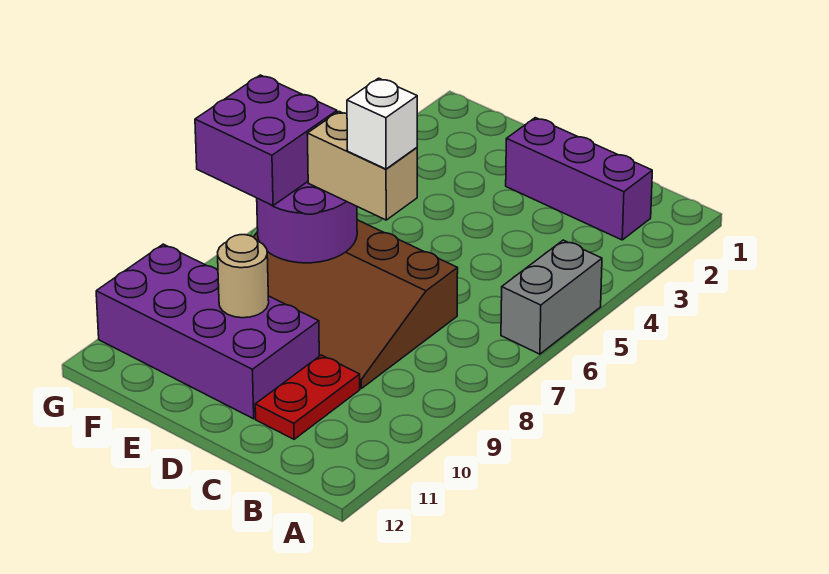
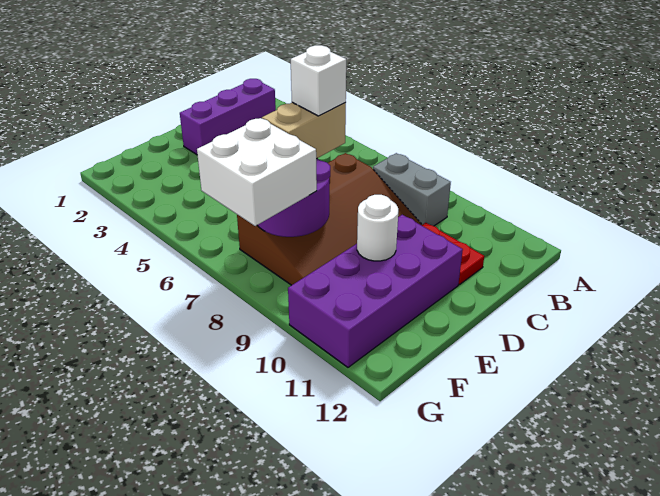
grey 1x2 brick [501,240,602,354] -> grey 1x2 brick moved to [373,153,451,226]
tan 1x1 round brick [218,235,269,318] -> white 1x1 round brick [357,195,398,261]
purple 2x2 brick [195,75,337,206] -> white 2x2 brick [197,118,317,226]

